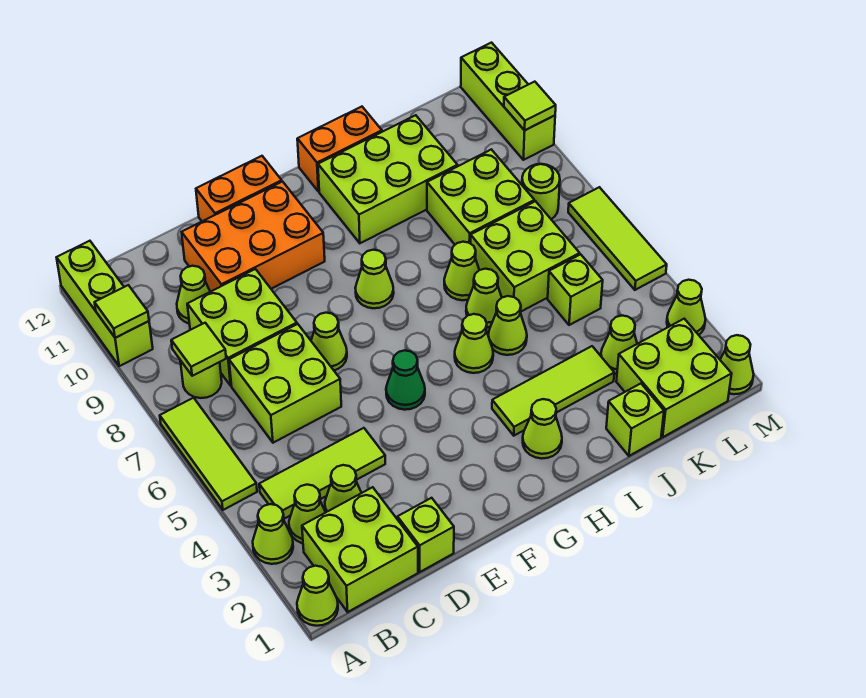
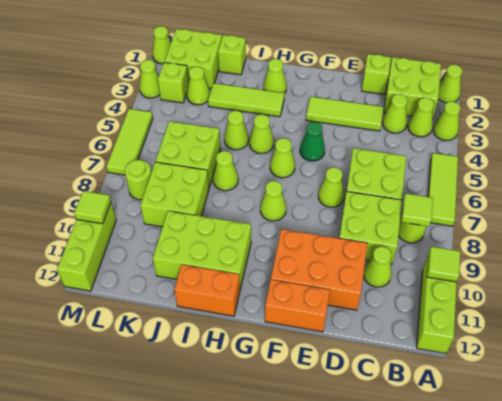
lime 1x3 tile [259,428,385,519] -> lime 1x3 tile moved to [306,97,384,131]
lime 1x1 cone [466,269,502,327] -> lime 1x1 cone moved to [270,138,295,178]
lime 1x1 brick [548,254,603,325] -> lime 1x1 brick moved to [158,62,189,103]

